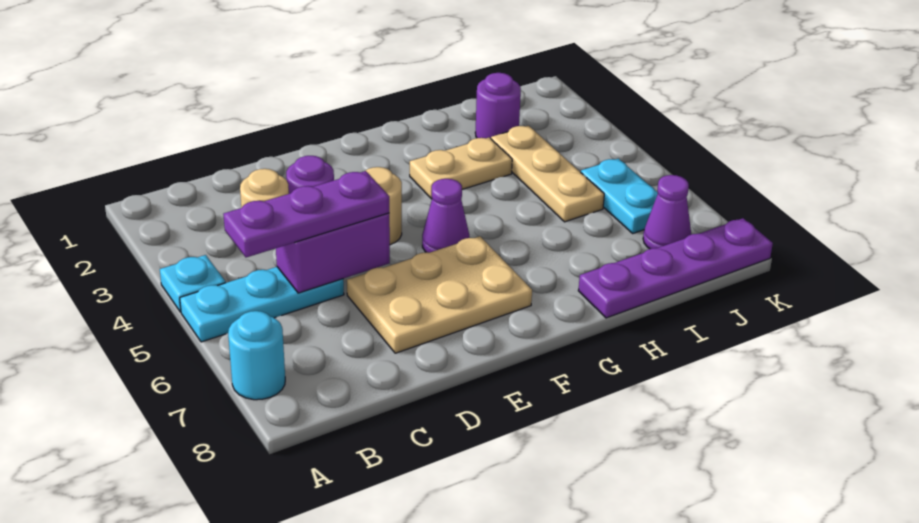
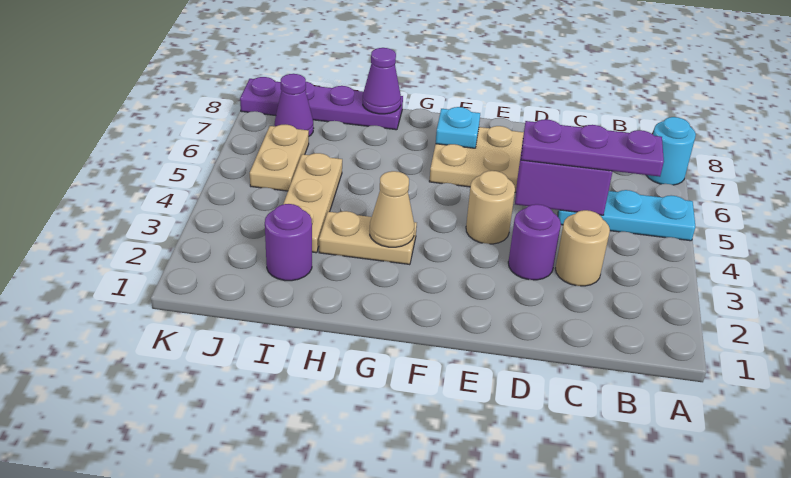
cyan 1x1 plate [160,255,226,312] -> cyan 1x1 plate moved to [436,107,480,148]
purple 1x1 cone [422,179,470,253] -> purple 1x1 cone moved to [363,48,401,114]
none -> tan 1x1 cone [370,171,414,247]
cyan 1x2 plate [581,159,658,233] -> tan 1x2 plate [250,125,309,191]

